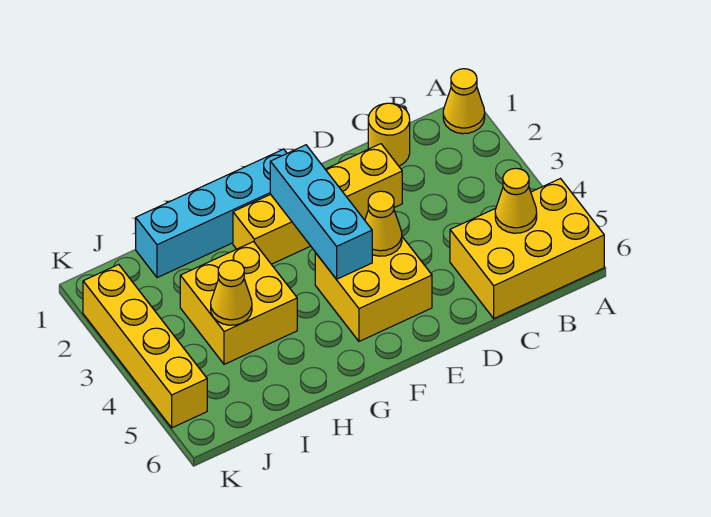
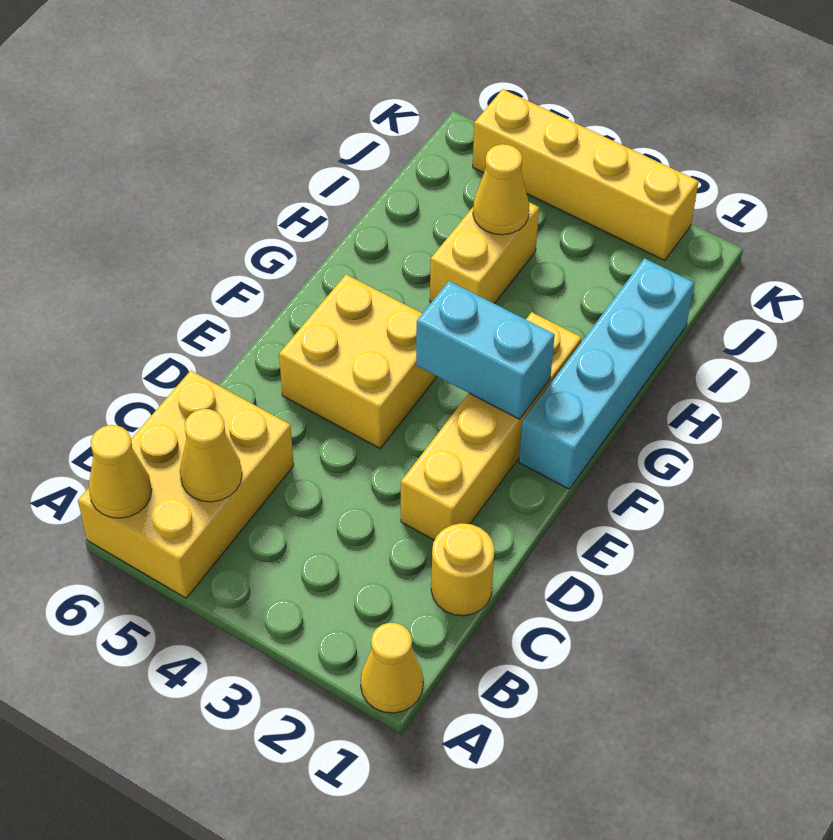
yellow 1x1 cone [365,191,402,256] -> yellow 1x1 cone moved to [89,425,152,518]
cyan 1x3 brick [270,145,372,279] -> cyan 1x2 brick [416,281,555,419]
yellow 2x2 brick [180,242,297,364] -> yellow 1x2 brick [430,202,539,304]

